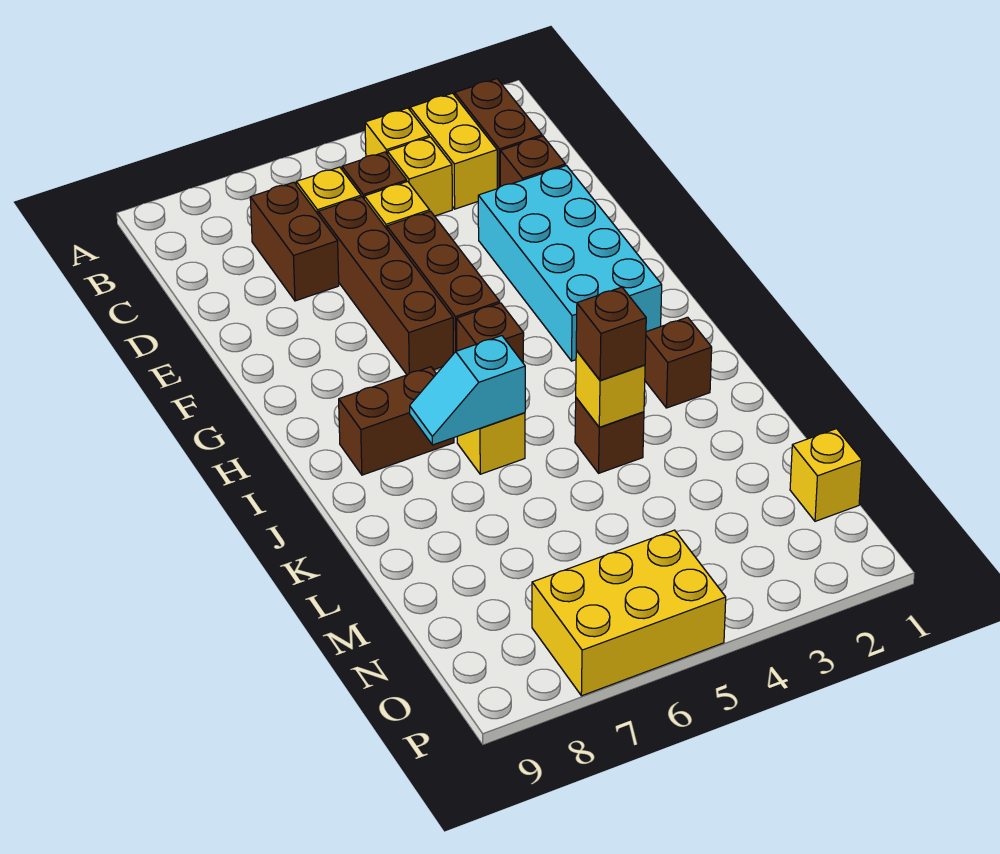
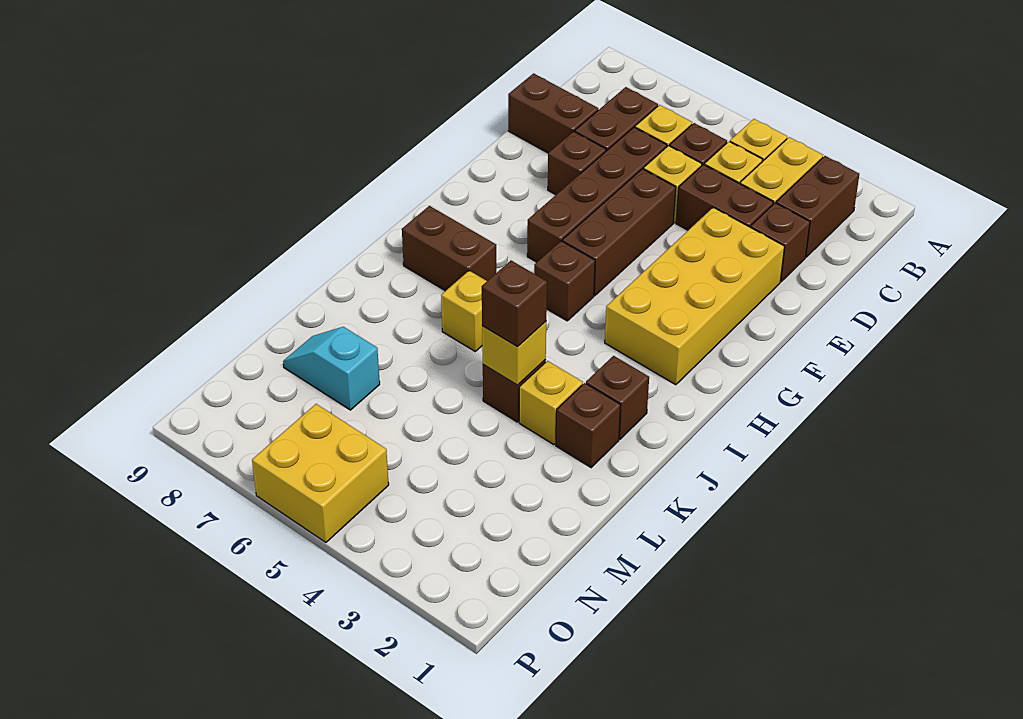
none -> brown 1x2 brick [676,165,773,230]
none -> brown 1x2 brick [508,73,598,153]
cyan 2x4 brick [478,166,662,361] -> yellow 2x4 brick [605,207,785,385]
none -> brown 1x1 brick [548,131,606,195]
cyan 1x2 slope [410,336,525,445] -> cyan 1x2 slope moved to [283,327,380,410]
none -> brown 1x1 brick [556,383,621,468]
yellow 1x1 brick [790,429,862,521] -> yellow 1x1 brick moved to [519,361,583,445]
yellow 2x3 brick [532,530,726,696] -> yellow 2x2 brick [252,404,389,542]

